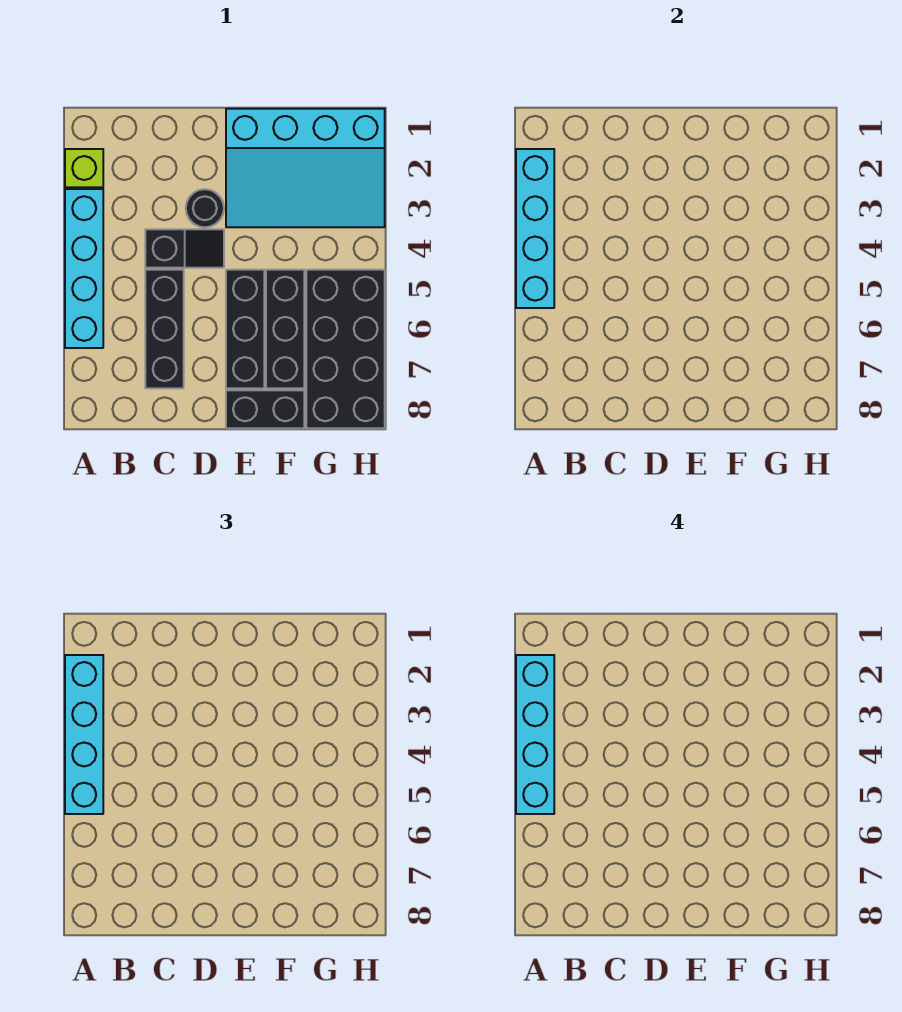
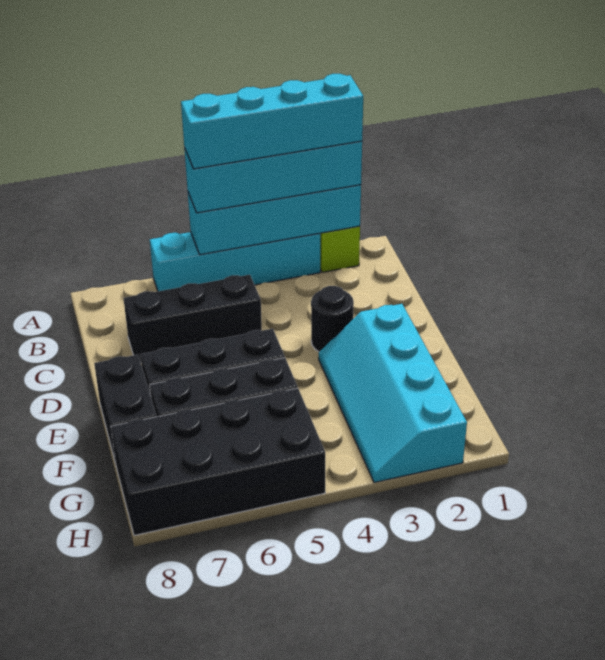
black 1x2 slope [145,229,224,268] -> none
cyan 3x4 slope [226,109,385,227] -> cyan 2x4 slope [319,304,467,483]

